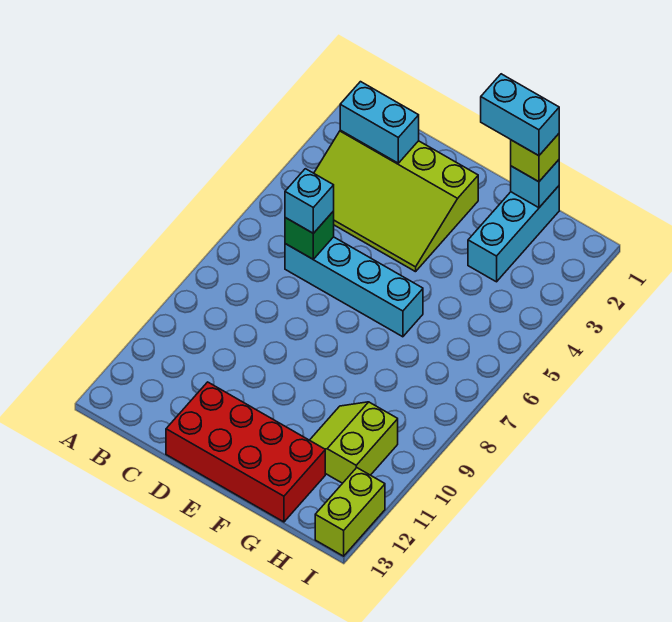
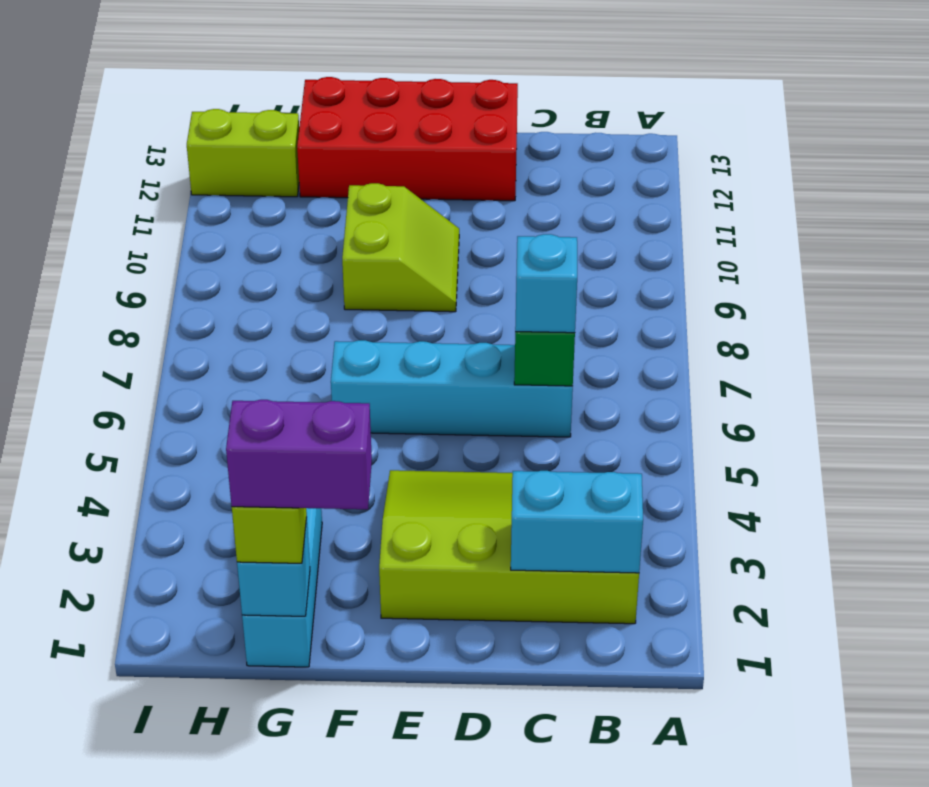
cyan 1x2 brick [481,74,559,156] -> purple 1x2 brick [226,400,372,509]
lime 2x2 slope [310,402,398,483] -> lime 2x2 slope moved to [342,183,459,312]
lime 1x2 brick [315,468,385,556] -> lime 1x2 brick turned to [187,109,299,197]

